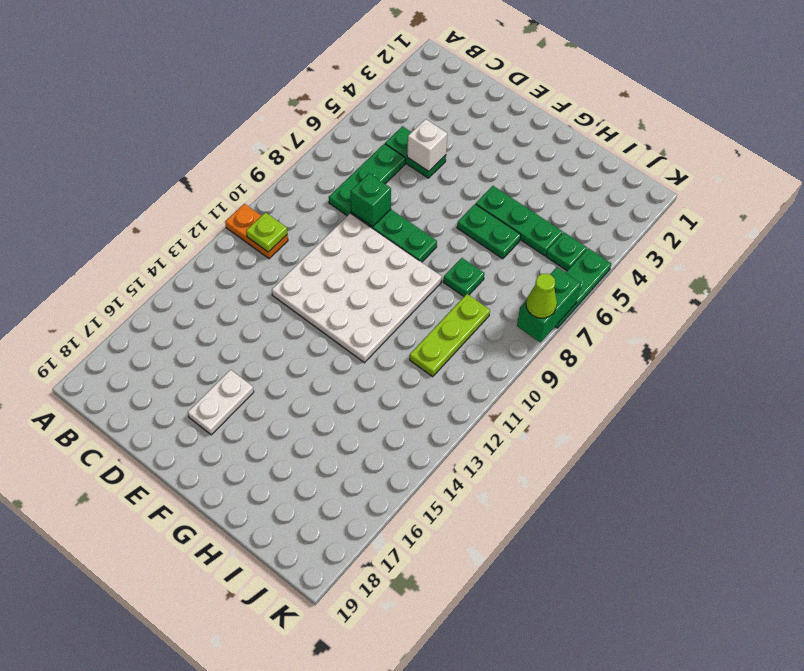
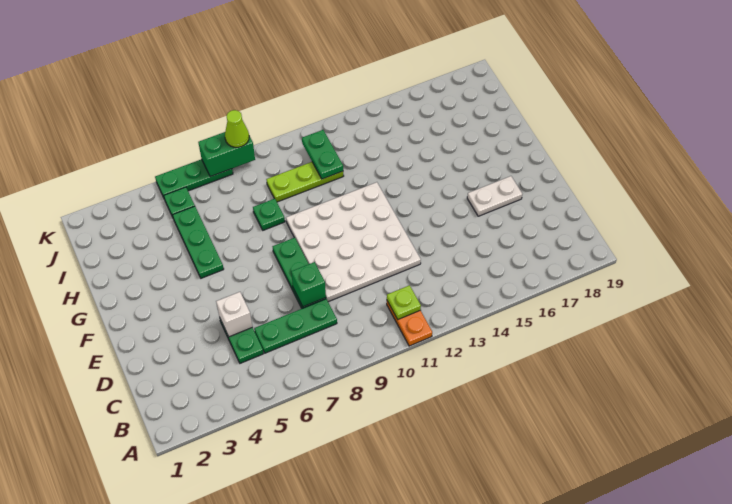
green 1x2 plate [457,204,521,259] -> green 1x2 plate moved to [302,130,343,179]

